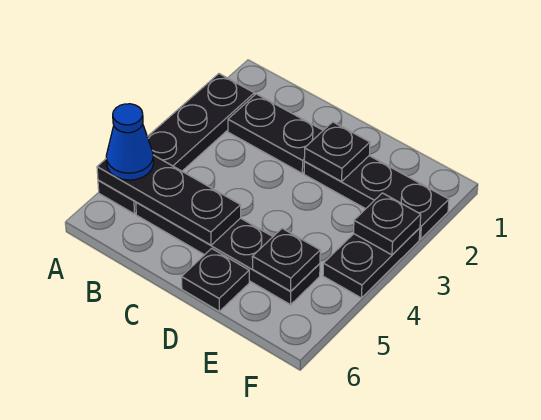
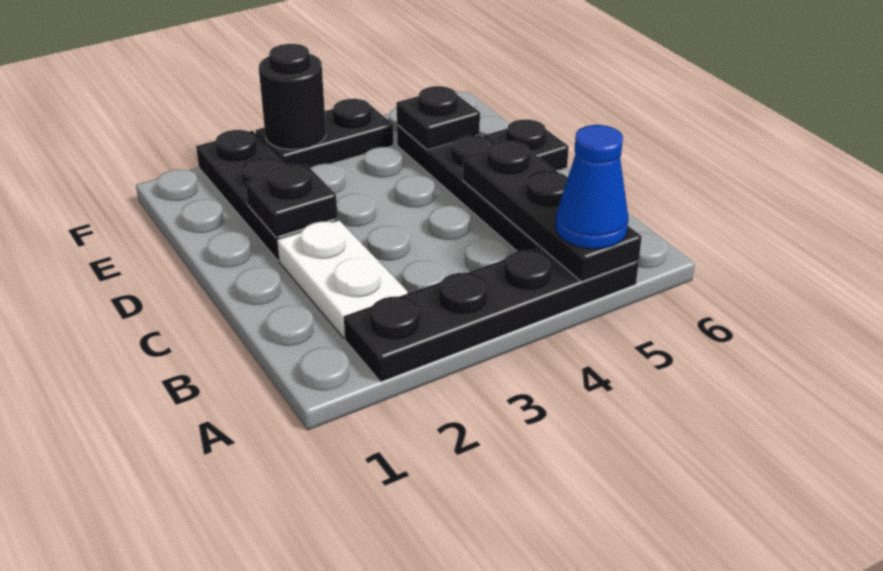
black 1x2 plate [228,94,323,173] -> white 1x2 plate [277,220,408,338]
black 1x1 plate [354,193,421,255] -> black 1x1 round brick [259,44,326,150]

